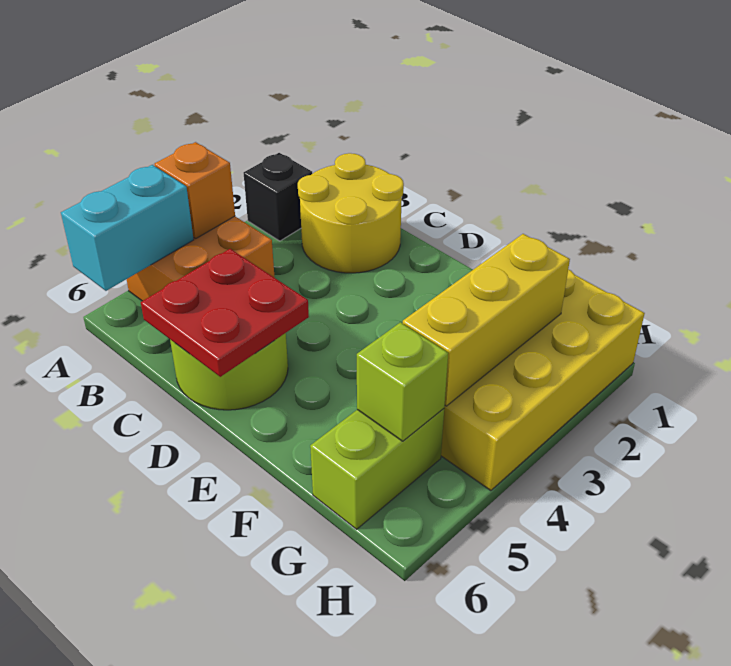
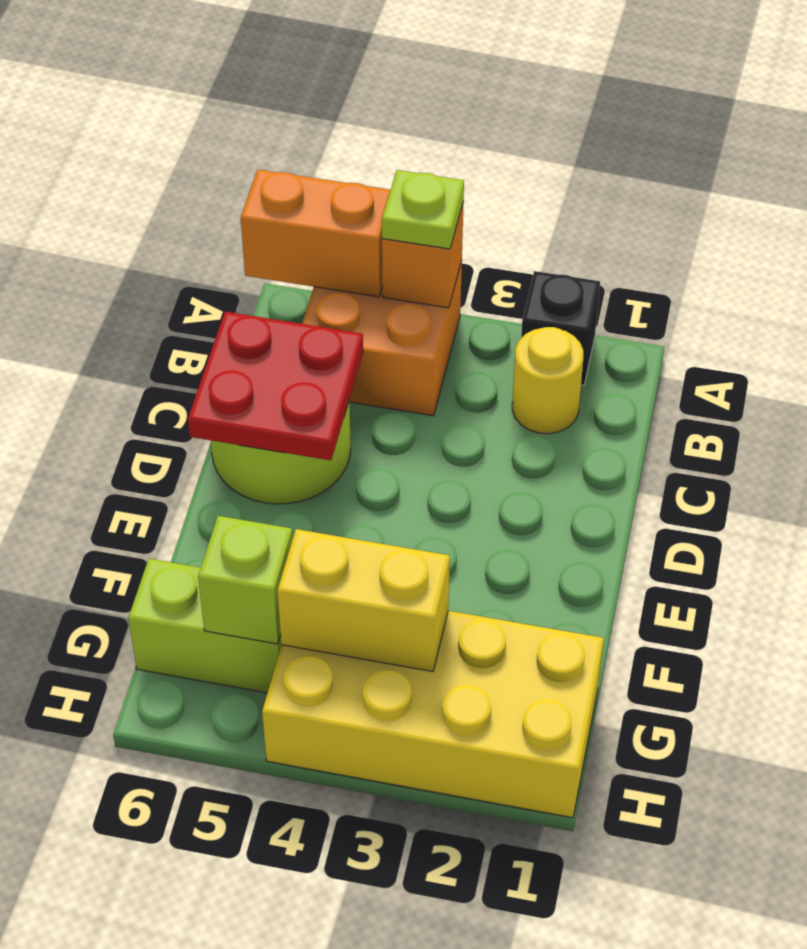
none -> lime 1x1 plate [382,170,464,249]
cyan 1x2 brick [61,165,194,291] -> orange 1x2 brick [241,170,390,297]
yellow 2x2 round brick [298,153,404,273] -> yellow 1x1 round brick [512,327,583,434]
yellow 1x3 brick [403,234,570,406] -> yellow 1x2 brick [277,529,450,672]

